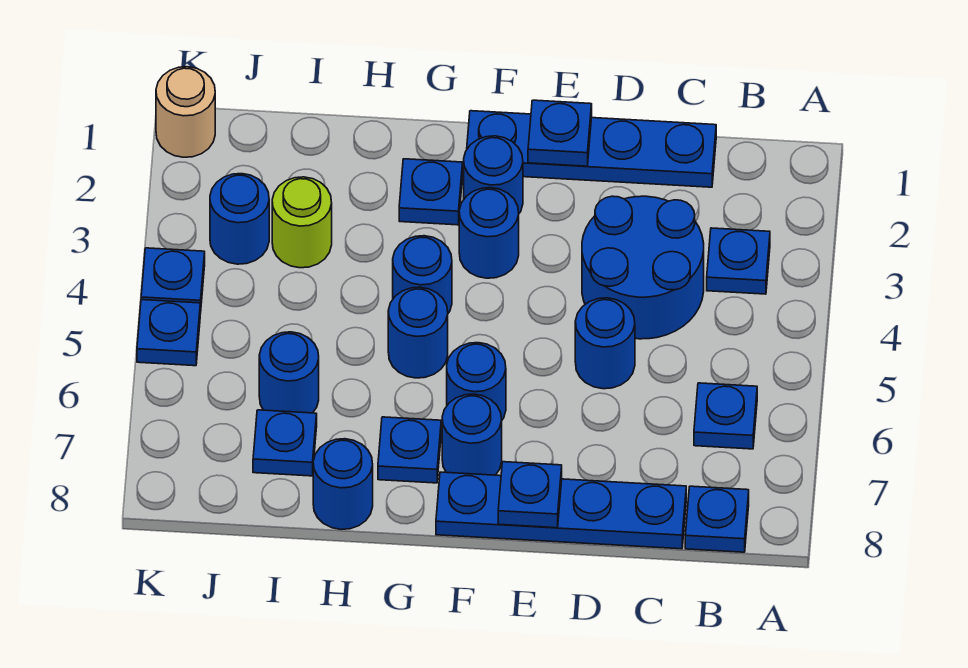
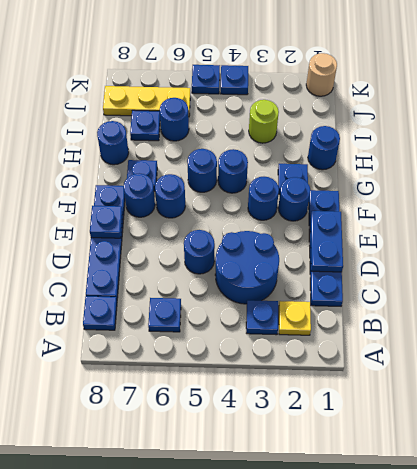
none -> yellow 1x1 plate [279,301,311,335]
blue 1x1 plate [528,100,592,166] -> blue 1x2 plate [310,211,343,272]
blue 1x1 round brick [210,174,269,264] -> blue 1x1 round brick moved to [308,126,340,170]
none -> yellow 1x3 plate [103,86,190,117]

